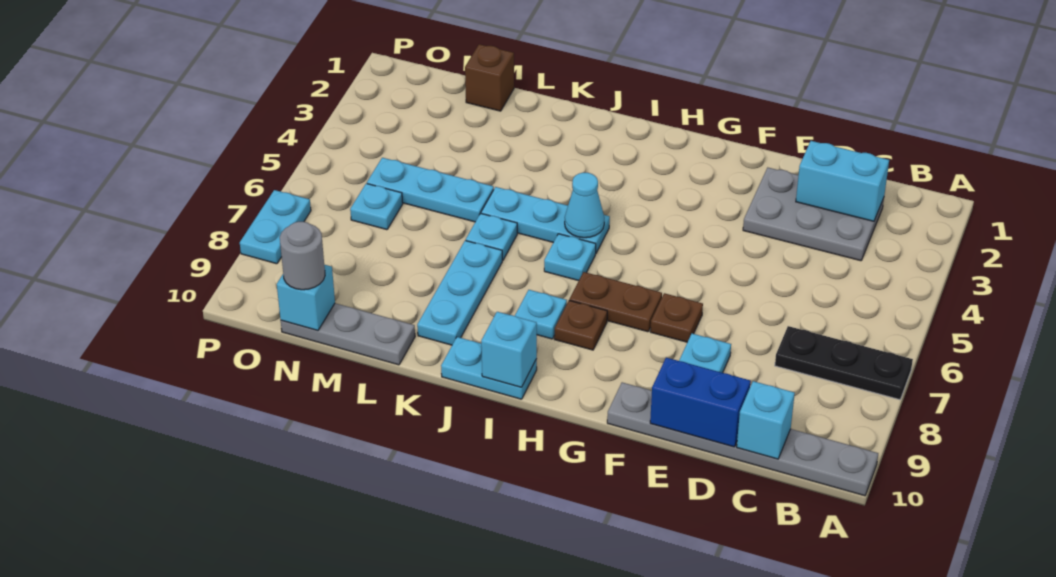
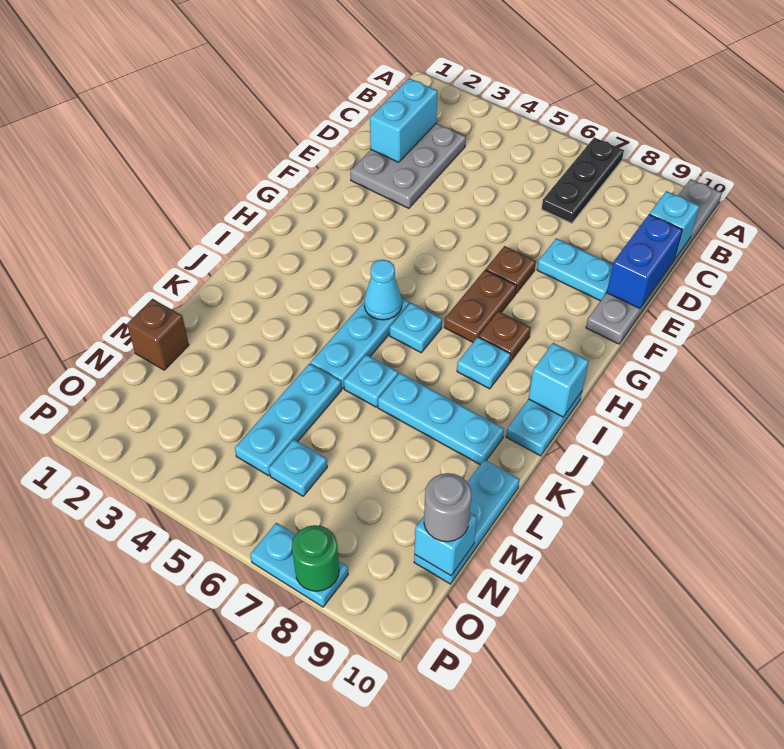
grey 1x3 plate [281,303,415,365] -> cyan 1x3 plate [414,460,520,584]
none -> green 1x1 round brick [292,525,339,591]

